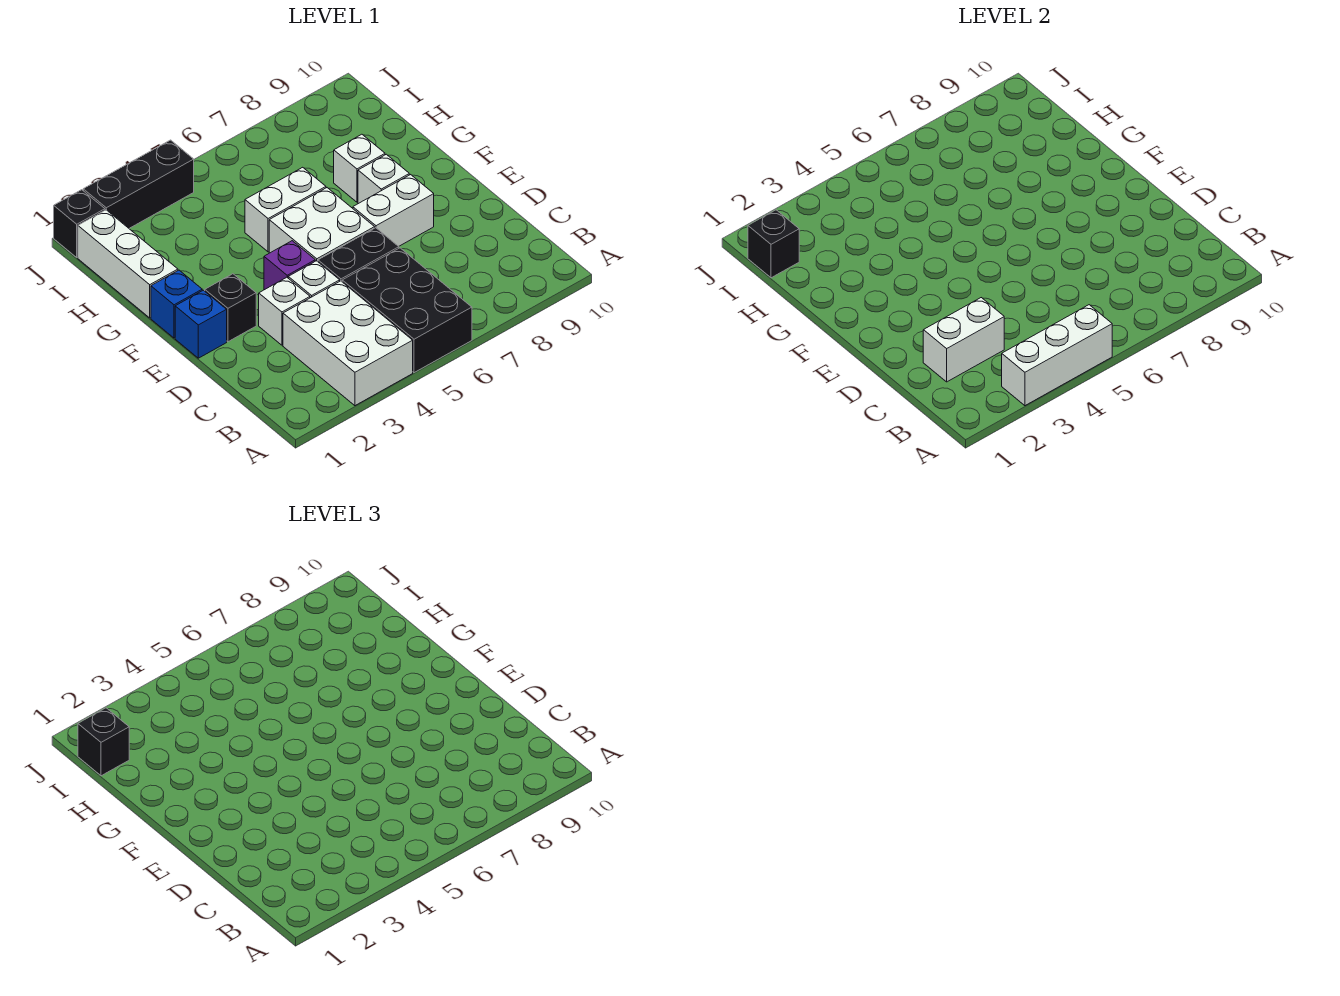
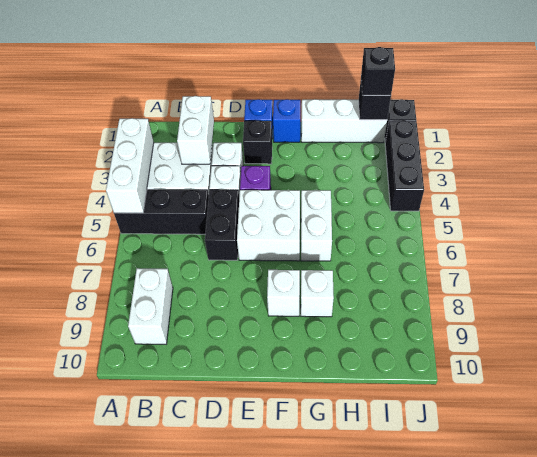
black 2x3 brick [342,248,472,373] -> black 1x3 brick [114,189,209,234]
white 1x2 brick [353,175,434,246] -> white 1x2 brick moved to [128,268,173,344]

